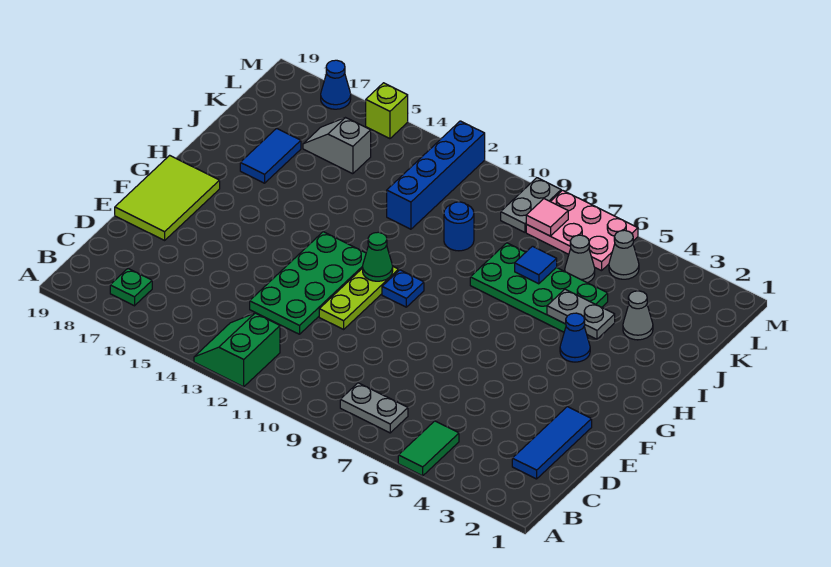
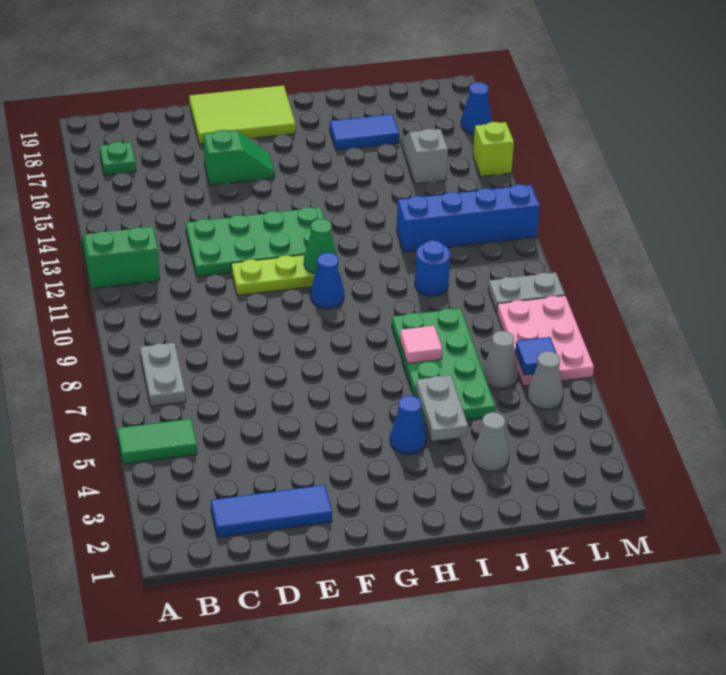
none -> green 1x2 slope [204,130,275,185]
blue 1x1 plate [382,270,424,307] -> blue 1x1 cone [310,253,344,309]
blue 1x1 tile [515,246,557,284] -> blue 1x1 tile moved to [515,337,557,375]
pink 1x1 tile [526,199,568,236] -> pink 1x1 tile moved to [400,326,442,364]

